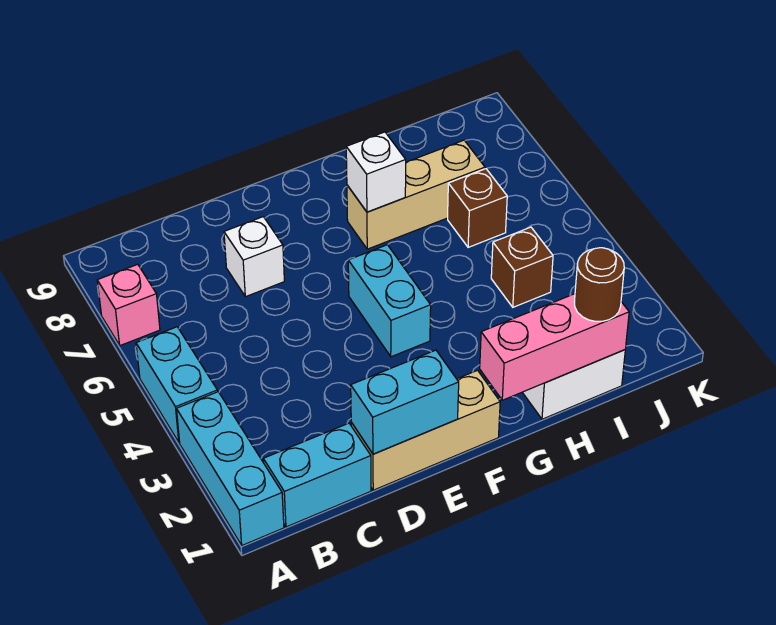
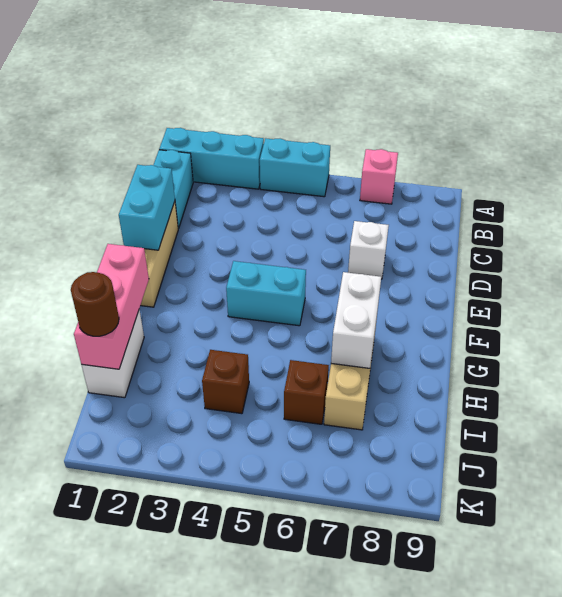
white 1x1 brick [346,132,406,212] -> white 1x2 brick [331,272,381,368]

